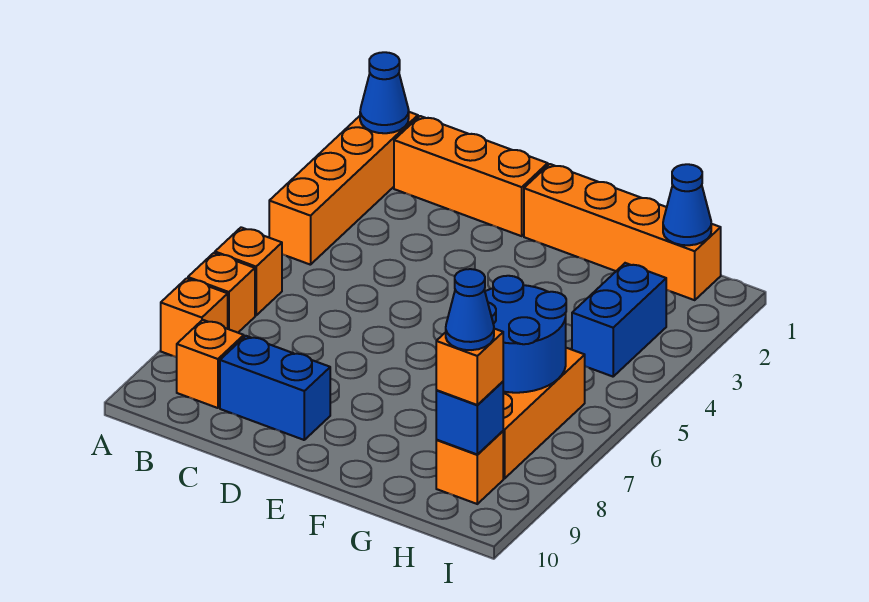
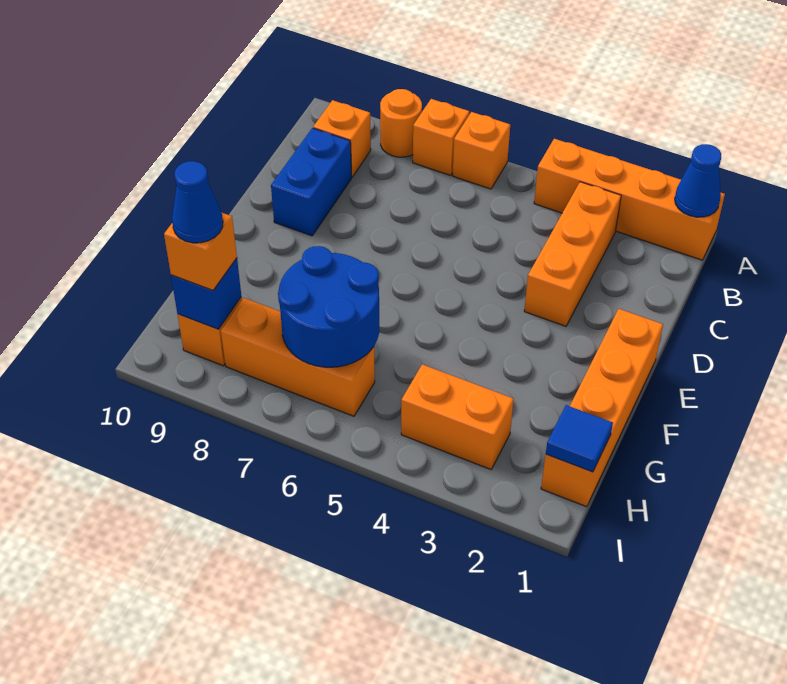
orange 1x1 brick [161,278,228,357] -> orange 1x1 round brick [380,89,422,157]
orange 1x3 brick [394,116,548,236] -> orange 1x3 brick moved to [524,182,621,326]
blue 1x1 cone [663,164,711,245] -> blue 1x1 tile [546,405,613,472]
blue 1x2 brick [572,263,666,377] -> orange 1x2 brick [401,364,514,469]

